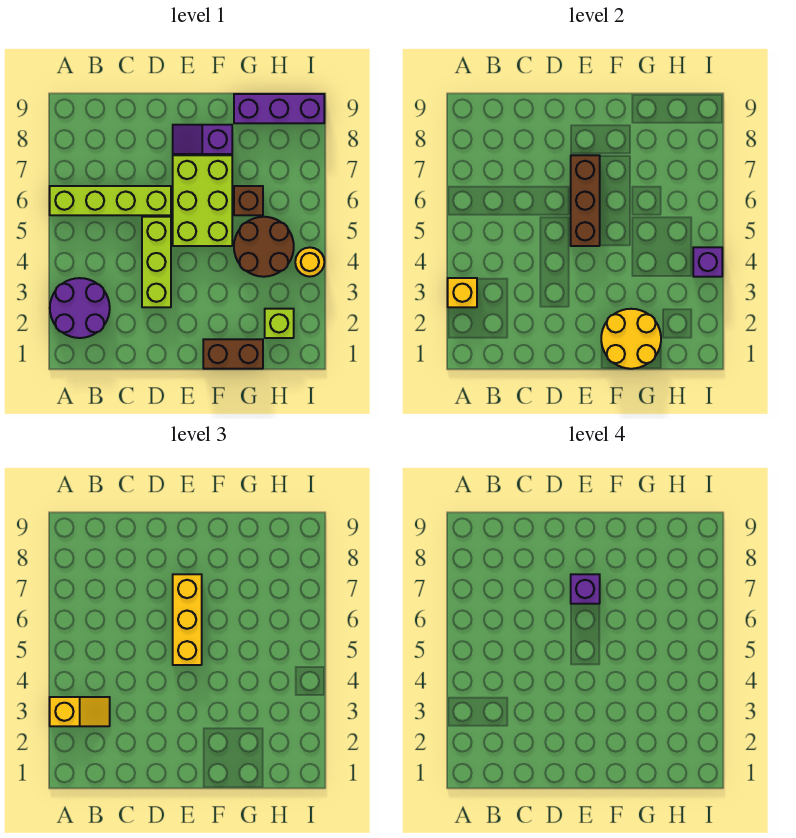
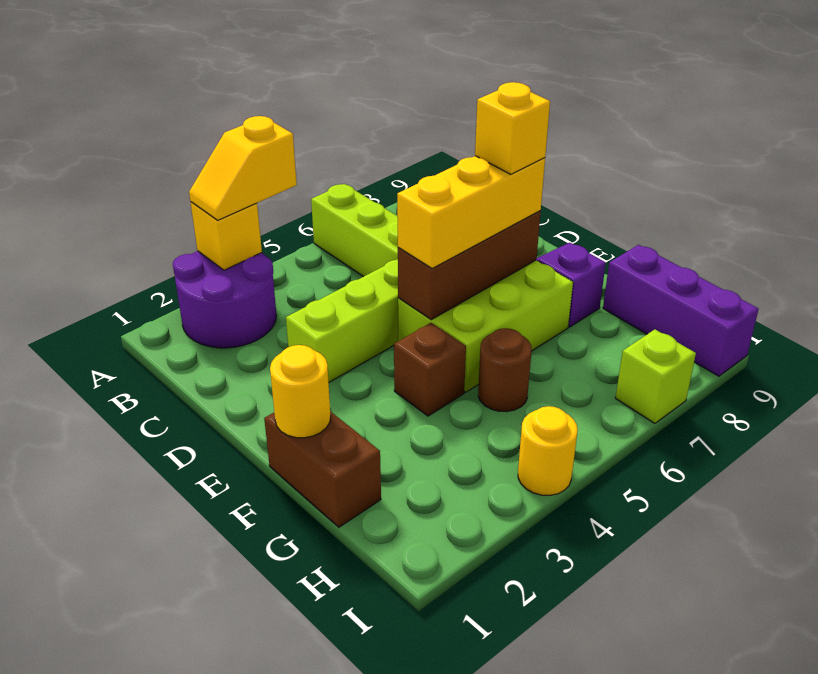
yellow 1x2 slope [50,697,110,726] -> yellow 1x2 slope turned to [189,116,297,220]
purple 1x1 brick [571,574,600,604] -> yellow 1x1 brick [475,82,550,174]
yellow 2x2 round brick [601,309,661,369] -> yellow 1x1 round brick [270,345,331,438]
brown 2x2 round brick [234,217,294,277] -> brown 1x1 round brick [478,328,532,412]
brown 1x1 brick [234,186,263,215] -> brown 1x1 brick moved to [394,323,466,416]
lime 1x1 brick [265,309,294,338] -> lime 1x1 brick moved to [615,329,696,423]
purple 1x1 brick [693,247,722,277] -> none

